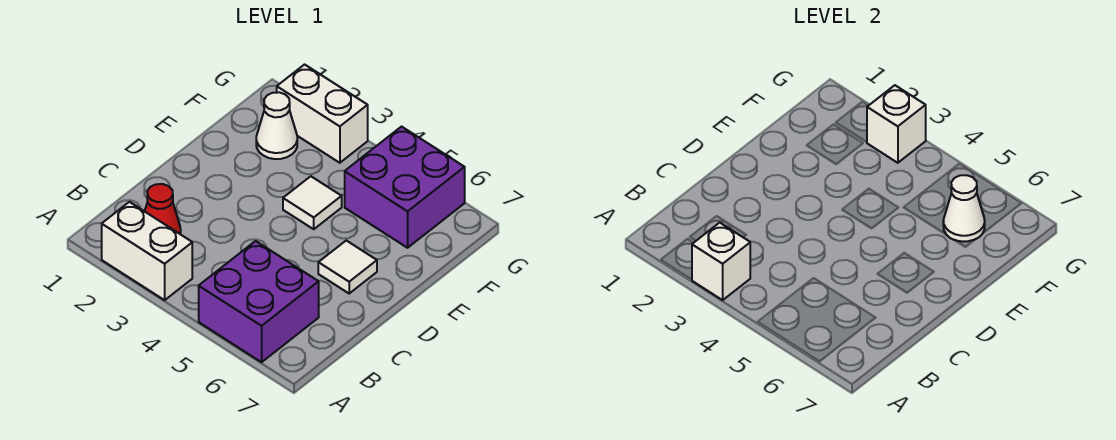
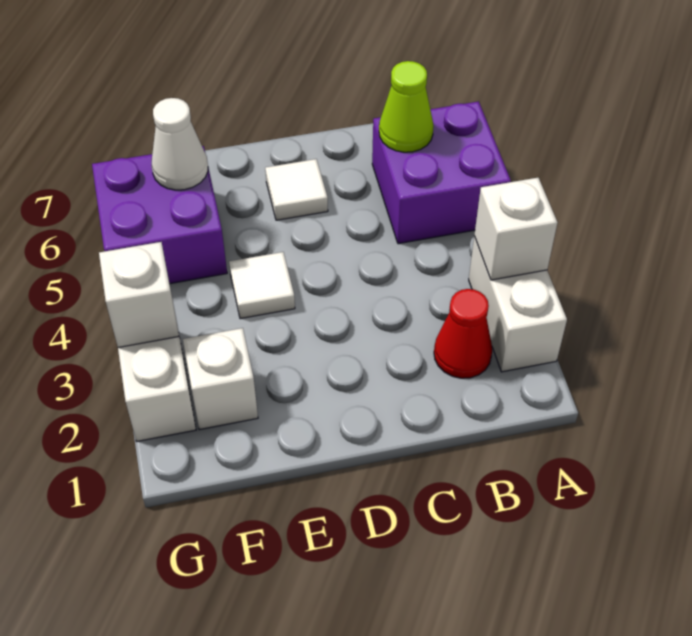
none -> lime 1x1 cone [379,61,434,152]
white 1x1 cone [256,92,297,159] -> white 1x1 brick [183,328,258,430]

